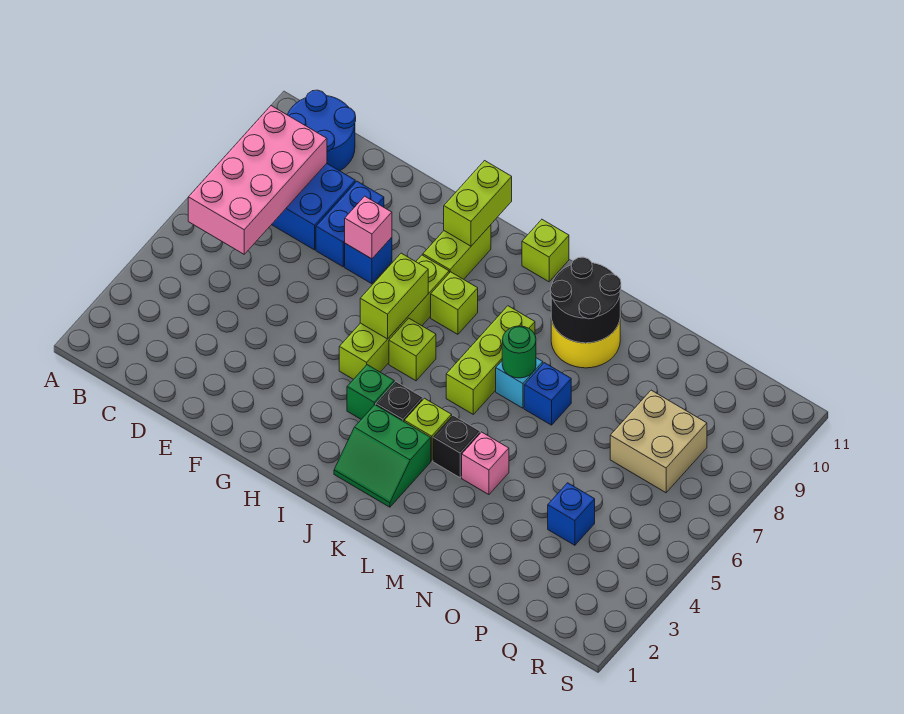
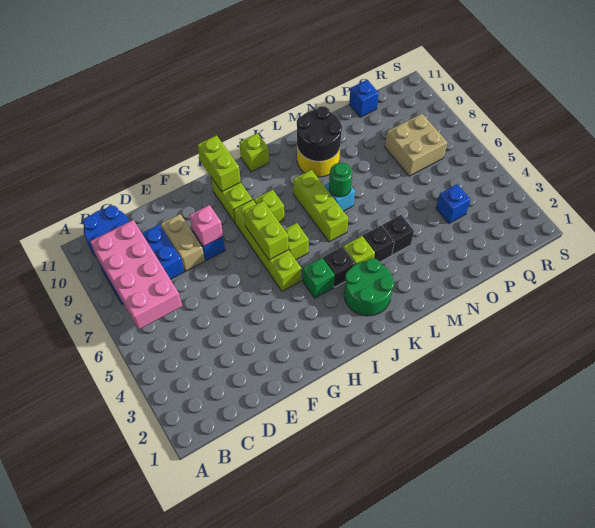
blue 1x2 brick [316,181,384,267] -> tan 1x2 brick [161,214,205,271]
green 2x2 slope [334,405,431,507] -> green 2x2 round brick [344,258,394,316]
pink 1x1 brick [462,432,509,495] -> black 1x1 brick [383,215,414,255]
blue 1x1 brick [524,363,571,425] -> blue 1x1 brick moved to [349,80,379,117]

